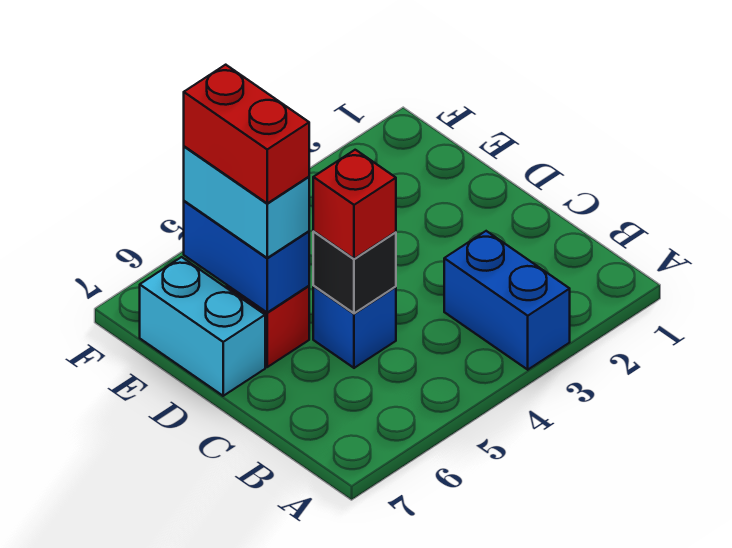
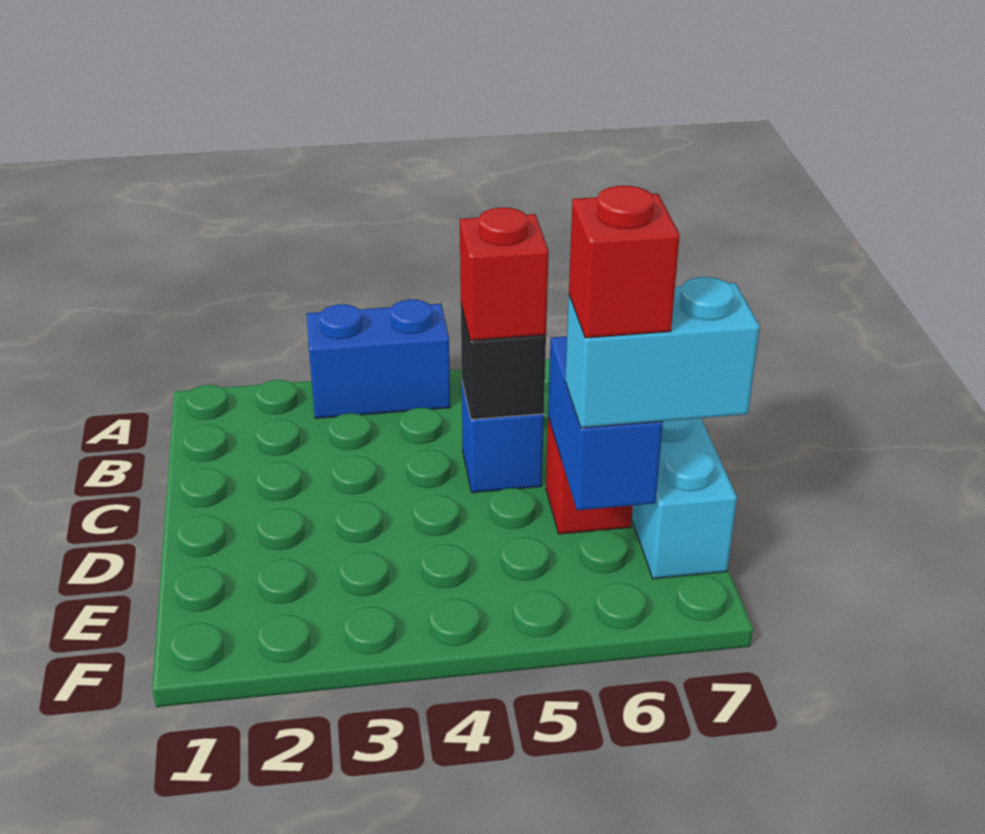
blue 1x2 brick [444,231,570,370] -> blue 1x2 brick turned to [307,299,450,418]
cyan 1x2 brick [184,146,309,258] -> cyan 1x2 brick turned to [565,277,760,428]
red 1x2 brick [184,65,309,203] -> red 1x1 brick [569,186,680,338]

